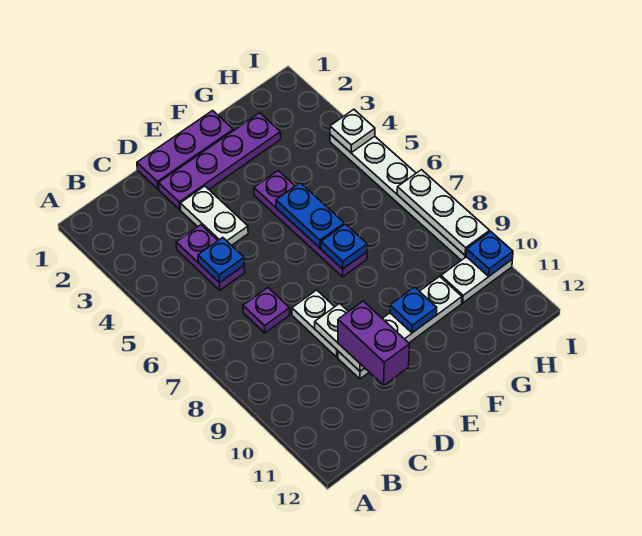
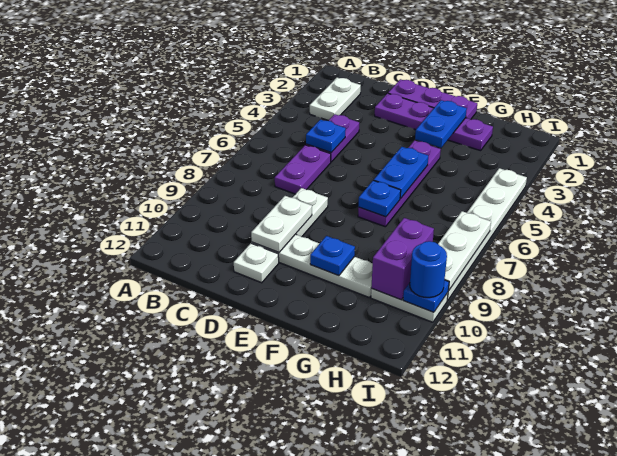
purple 1x1 plate [243,288,290,333] -> purple 1x2 plate [275,145,331,194]
white 1x2 plate [180,186,248,245] -> white 1x2 plate moved to [310,78,361,121]
purple 1x2 brick [338,301,409,385] -> purple 1x2 brick moved to [371,218,434,300]
none -> blue 1x2 plate [415,100,467,148]
white 1x1 plate [330,109,375,153] -> white 1x1 plate moved to [234,243,279,283]
none -> blue 1x1 round brick [410,241,447,298]

